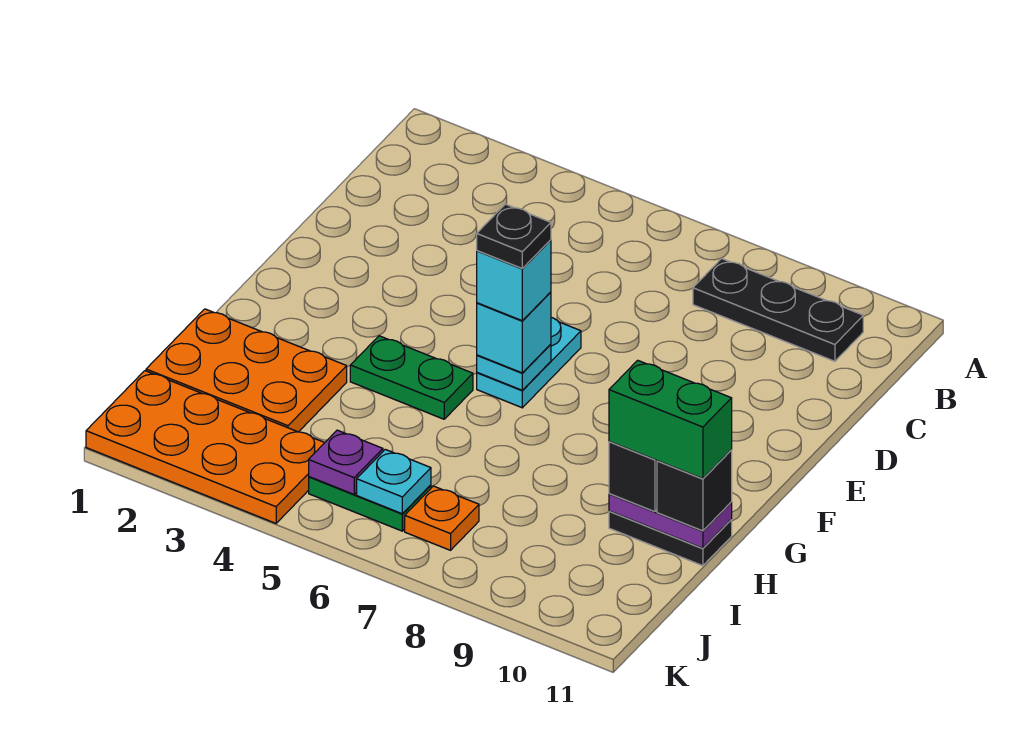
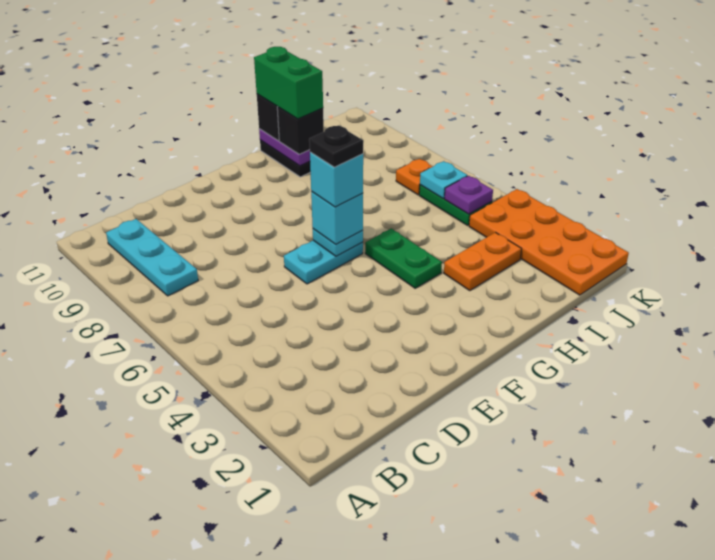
black 1x3 plate [693,259,863,361] -> cyan 1x3 plate [106,219,198,296]
orange 2x3 plate [146,309,347,432] -> orange 1x2 plate [444,232,522,291]

